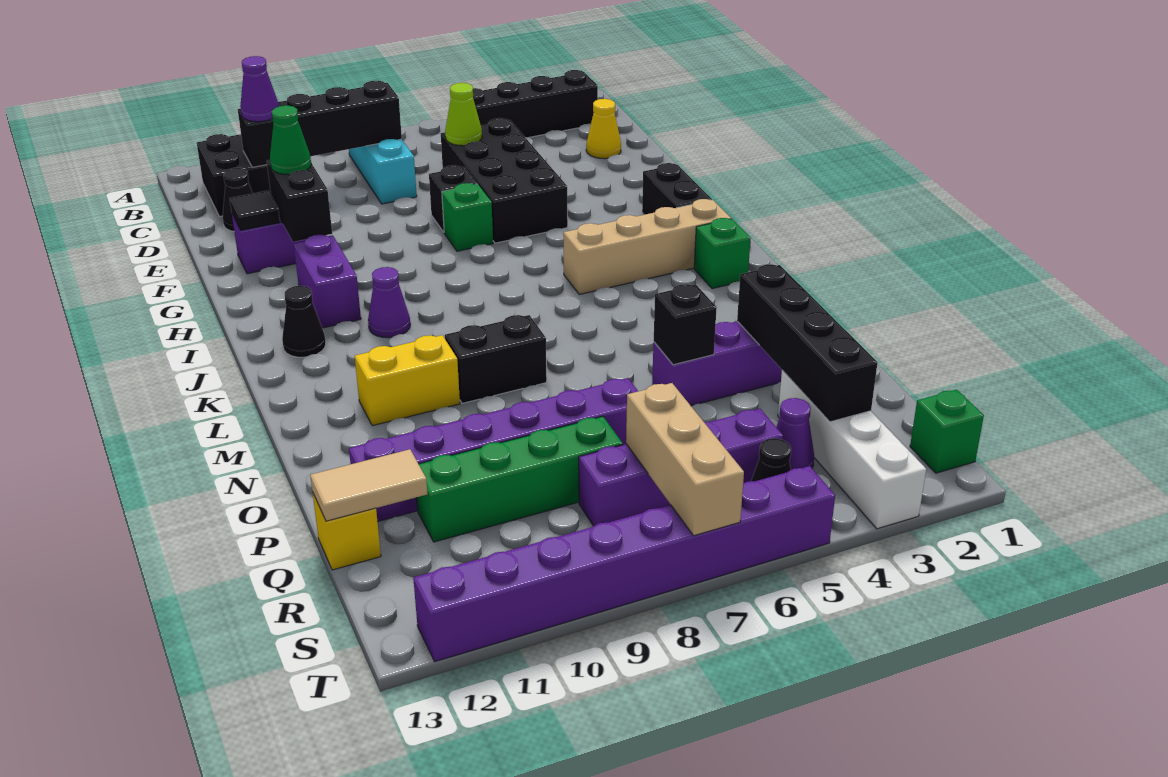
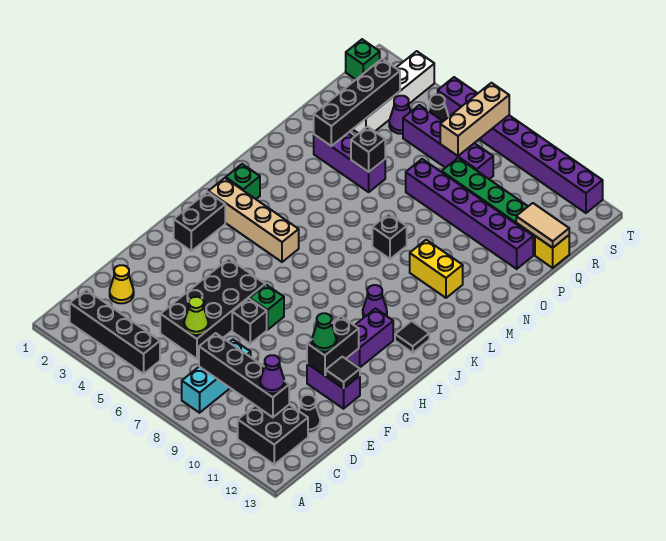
black 1x1 cone [282,286,326,357] -> black 1x1 tile [395,321,429,353]
black 1x2 brick [445,315,547,403] -> black 1x1 brick [372,214,407,259]

